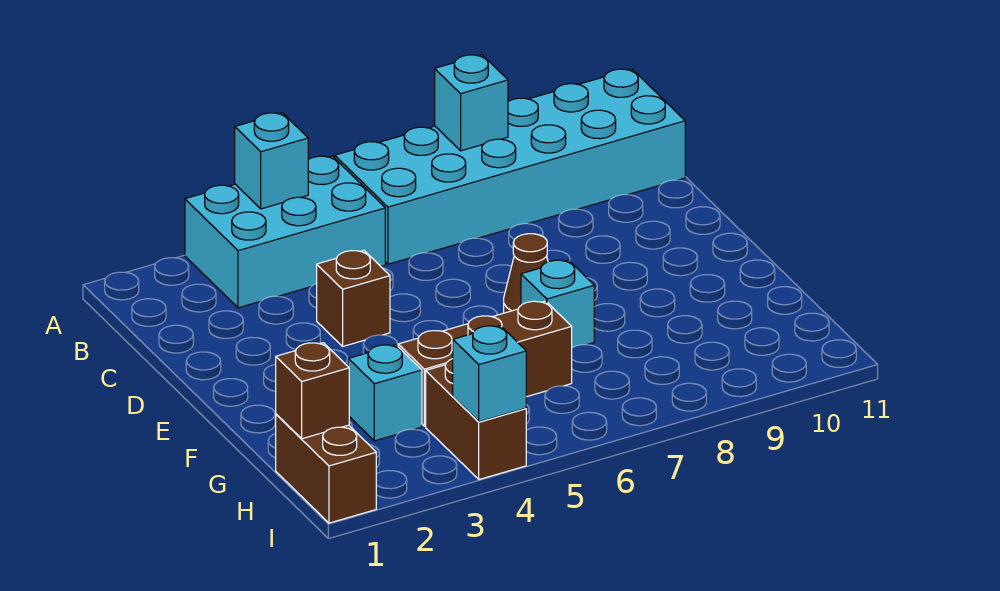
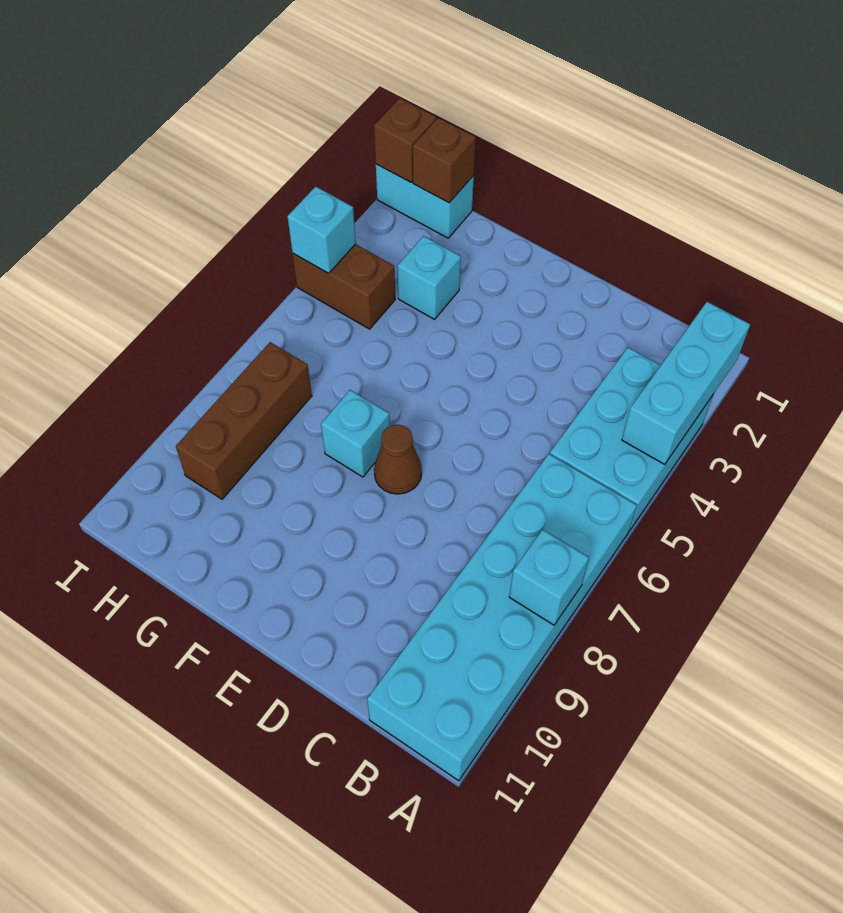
cyan 1x1 brick [235,113,308,209] -> cyan 1x3 brick [622,302,750,465]
brown 1x1 brick [317,250,390,346] -> brown 1x1 brick moved to [374,98,437,182]
brown 1x3 brick [398,301,572,426] -> brown 1x3 brick moved to [176,342,312,499]
brown 1x2 brick [276,414,376,523] -> cyan 1x2 brick [376,164,474,238]

